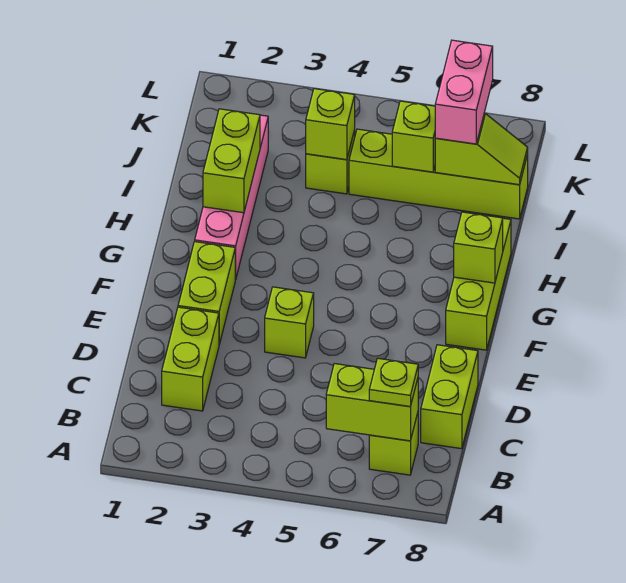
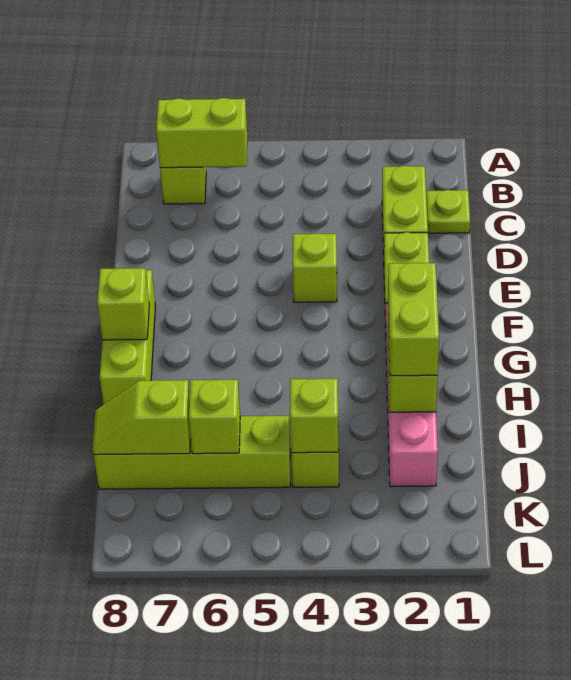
lime 1x1 plate [369,358,418,407] -> lime 1x1 plate moved to [426,190,470,233]
lime 1x2 brick [421,345,478,449] -> lime 1x2 brick moved to [388,263,439,376]
pink 1x2 brick [435,40,493,144] -> none

